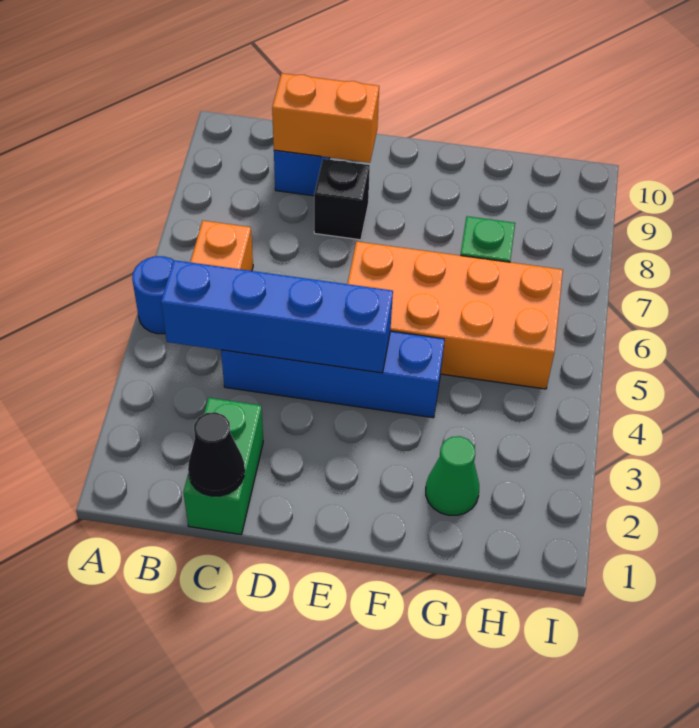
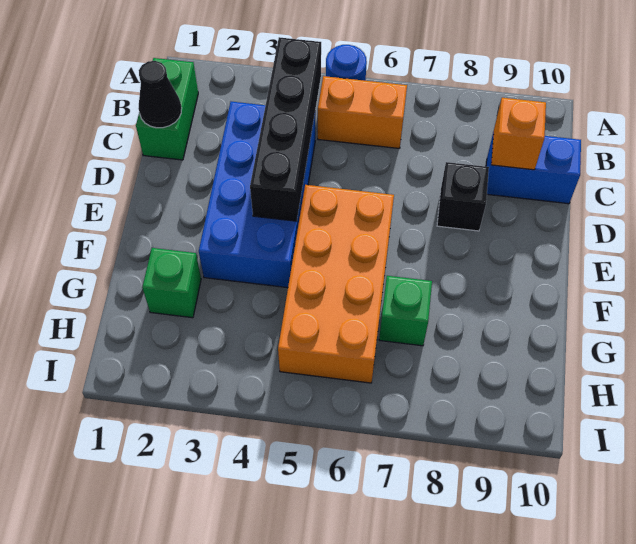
blue 1x4 brick [161,260,393,373] -> black 1x4 brick [250,37,321,221]
green 1x2 brick [183,398,263,534] -> green 1x2 brick turned to [136,58,198,160]
blue 1x4 brick [221,331,445,418] -> blue 2x4 brick [199,102,315,288]
orange 1x2 brick [272,73,379,163] -> orange 1x1 brick [491,98,546,170]
green 1x1 cone [426,436,479,515] -> green 1x1 brick [142,248,201,318]

